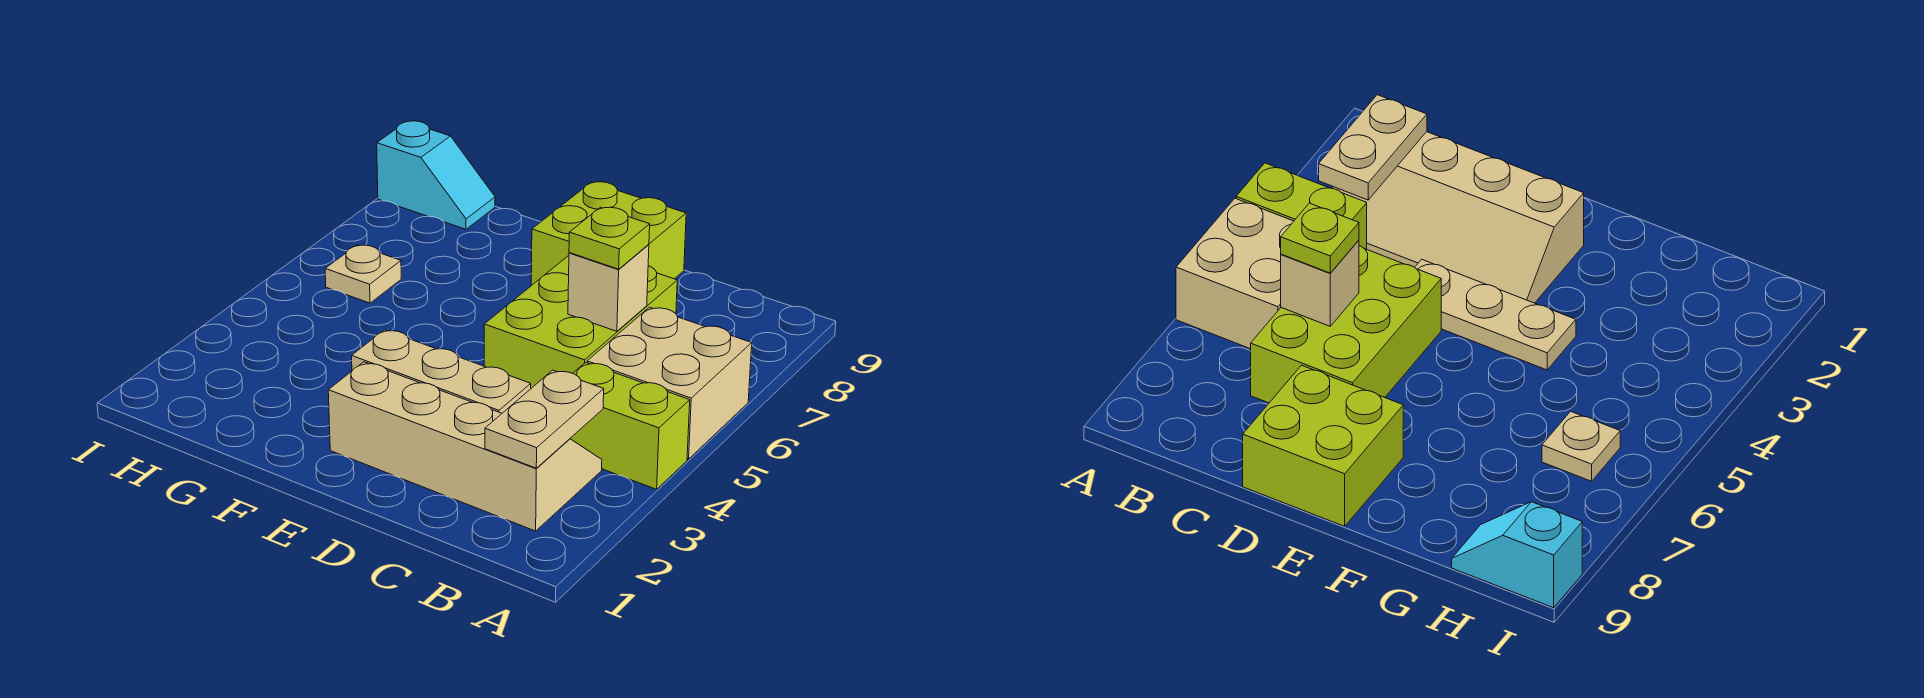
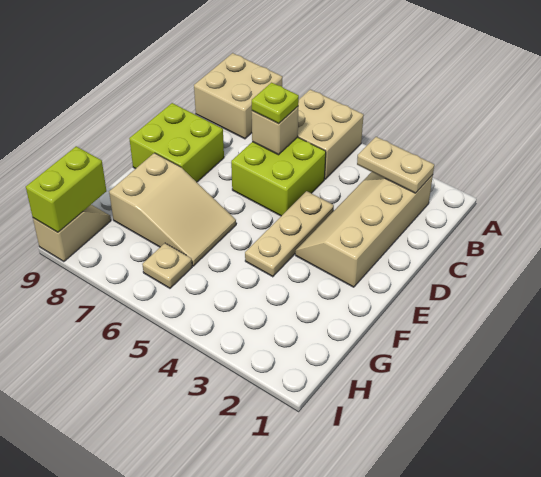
lime 1x2 brick [570,362,690,489] -> lime 1x2 brick moved to [26,146,106,232]
none -> tan 2x2 brick [194,53,282,139]
lime 2x3 brick [484,256,677,388] -> lime 2x2 brick [231,137,326,216]
none -> tan 2x3 slope [109,153,236,266]
cyan 1x2 slope [377,121,495,229] -> tan 1x2 slope [33,205,111,262]

